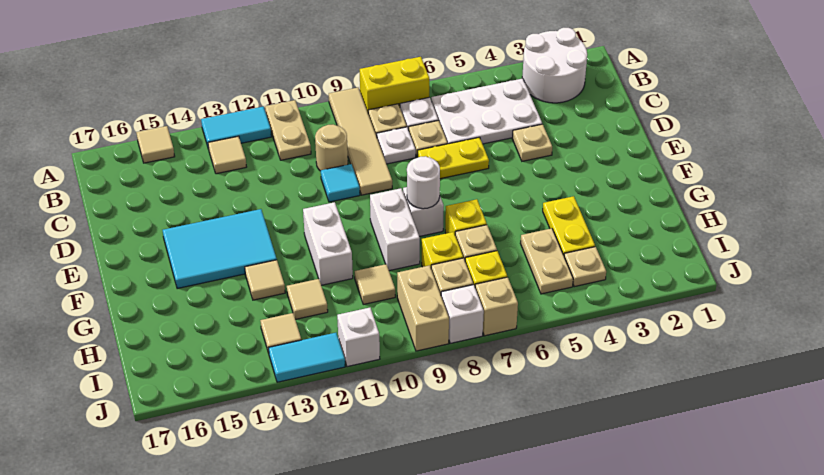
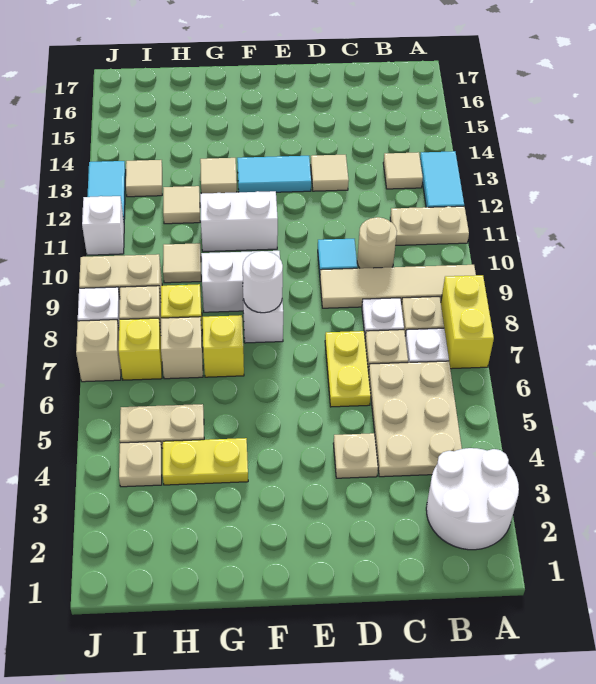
tan 1x1 tile [136,126,175,163] -> tan 1x1 tile moved to [311,155,349,191]
white 2x3 plate [431,78,542,144] -> tan 2x3 plate [369,361,462,477]
cyan 2x3 tile [163,209,277,289] -> cyan 1x2 tile [237,156,311,192]

